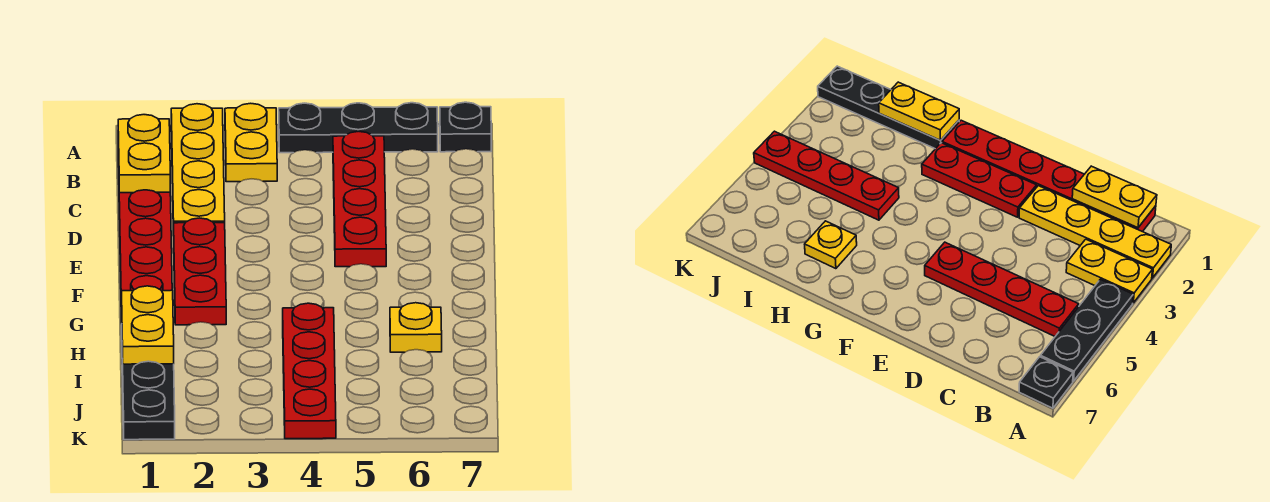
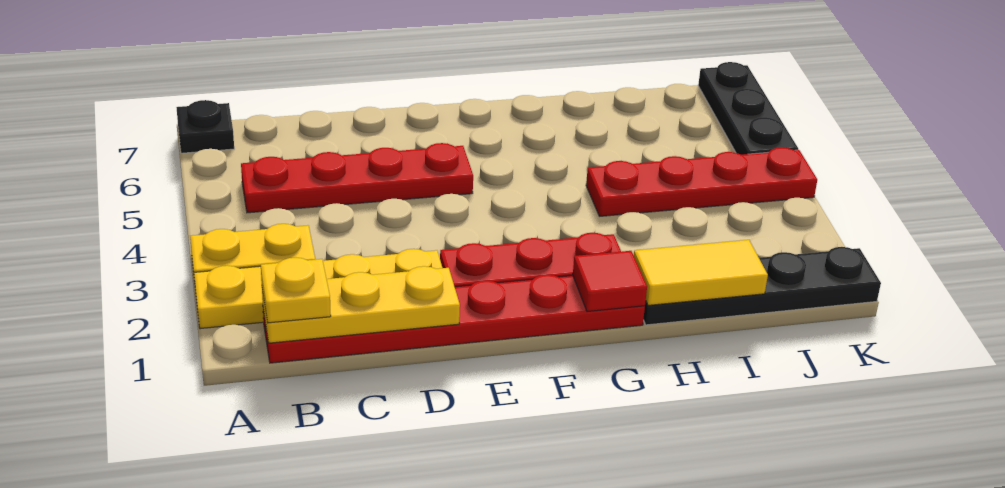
black 1x3 plate [279,103,438,153] -> black 1x3 plate moved to [698,62,798,155]
yellow 1x2 plate [118,115,170,193] -> yellow 1x3 plate [262,266,460,343]
none -> red 1x1 tile [573,251,647,312]
yellow 1x2 plate [122,286,174,364] -> yellow 1x2 tile [634,240,768,305]
yellow 1x1 plate [390,303,442,352] -> yellow 1x1 plate moved to [261,258,331,323]

